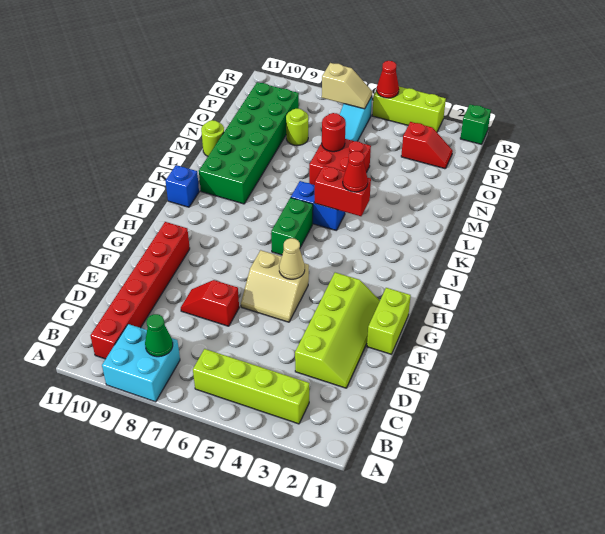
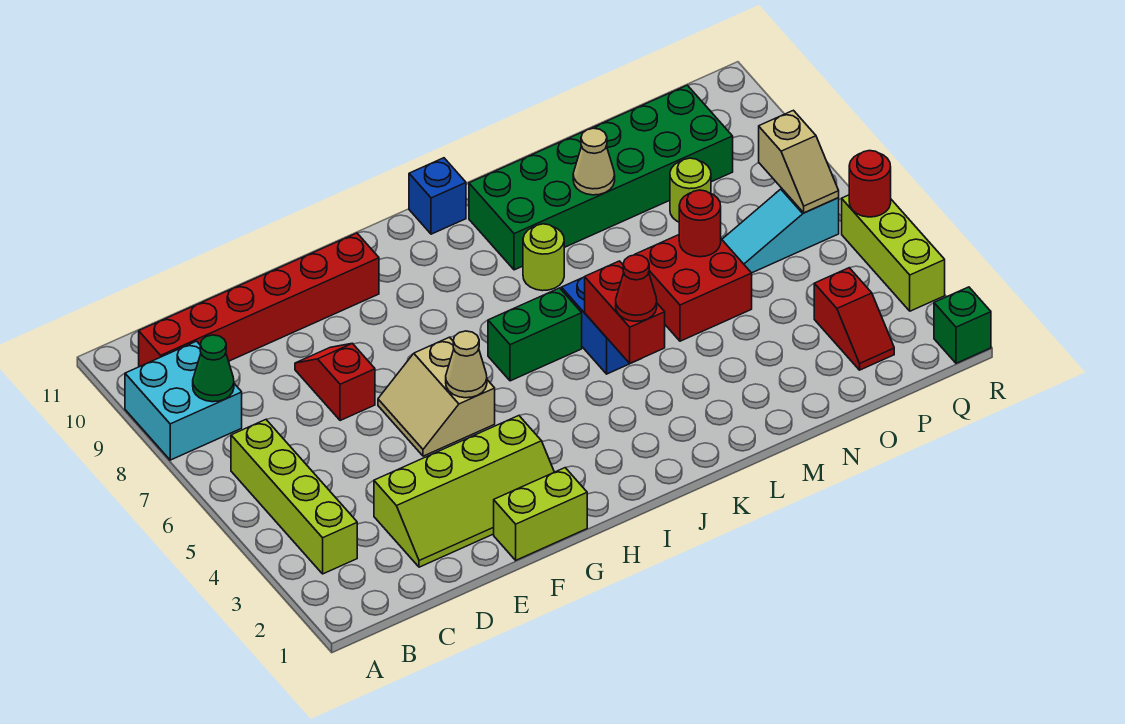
none -> tan 1x1 cone [573,128,615,195]
lime 1x1 round brick [201,120,224,156] -> lime 1x1 round brick moved to [523,224,564,291]
red 1x1 cone [377,61,399,98] -> red 1x1 round brick [849,151,891,217]

